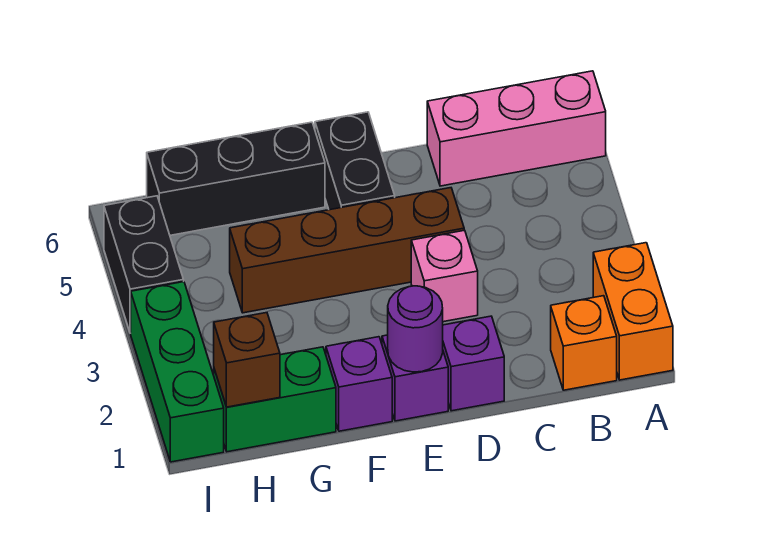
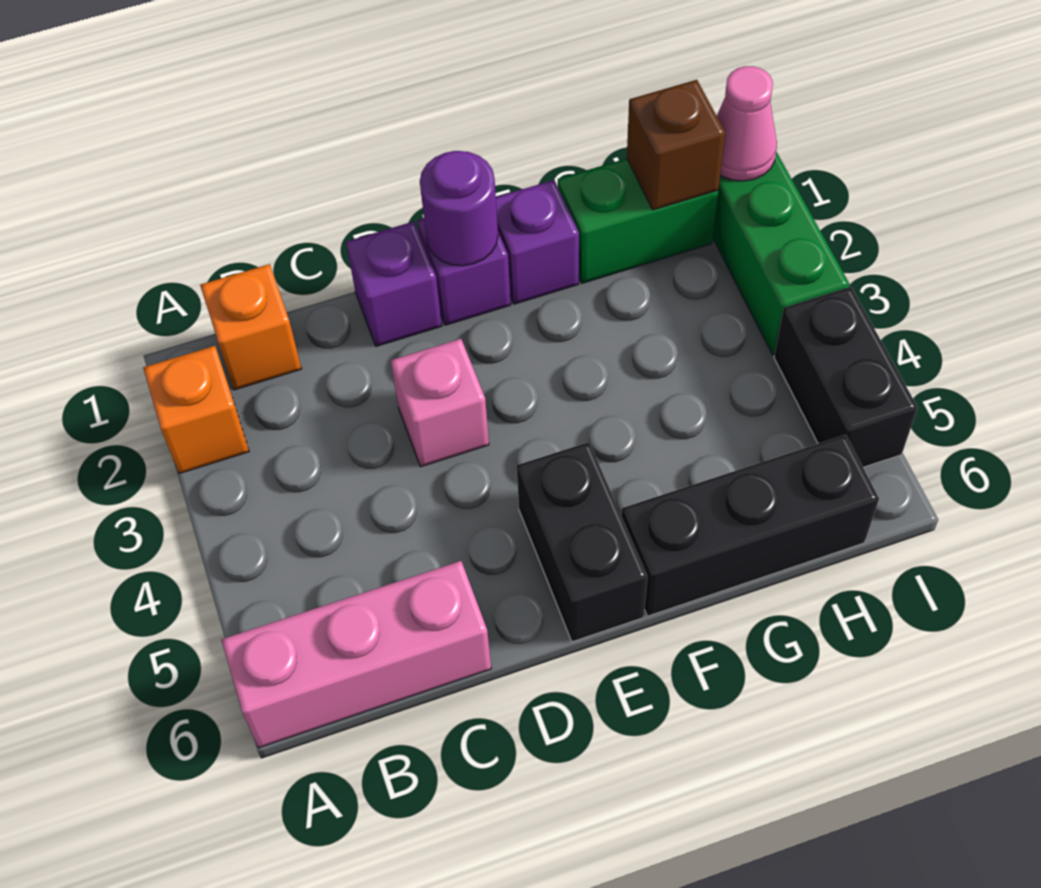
orange 1x2 brick [593,243,673,380] -> orange 1x1 brick [143,346,249,473]
brown 1x4 brick [230,188,464,313] -> none
none -> pink 1x1 cone [717,66,777,181]

